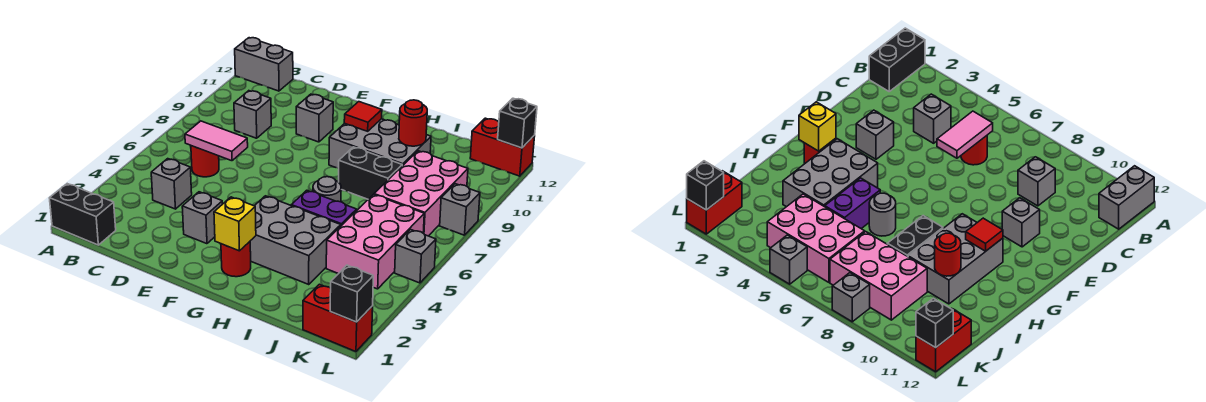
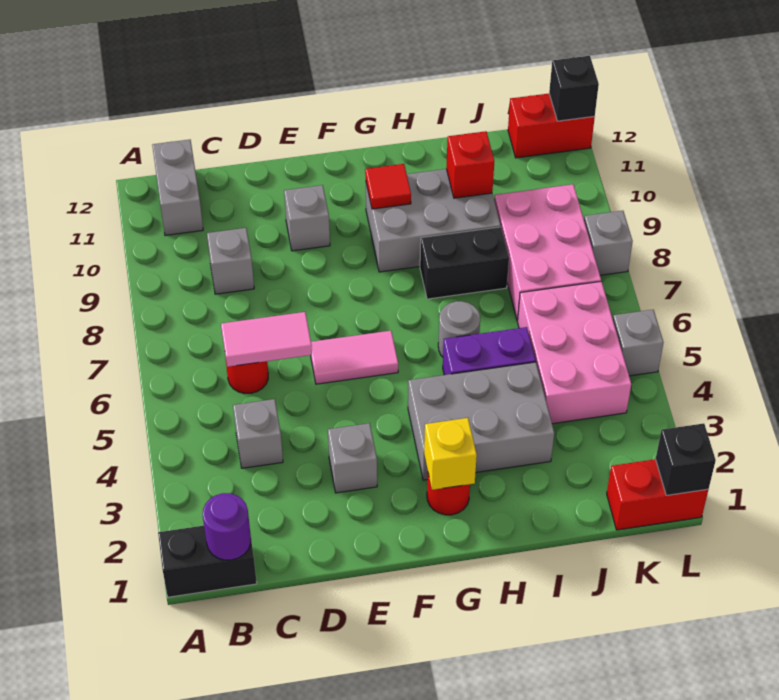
grey 1x2 brick [235,38,293,91] -> grey 1x2 brick turned to [152,140,203,236]
none -> purple 1x1 round brick [203,493,251,560]
none -> pink 1x2 tile [311,331,398,384]
red 1x1 round brick [399,100,427,146] -> red 1x1 brick [446,131,494,198]

